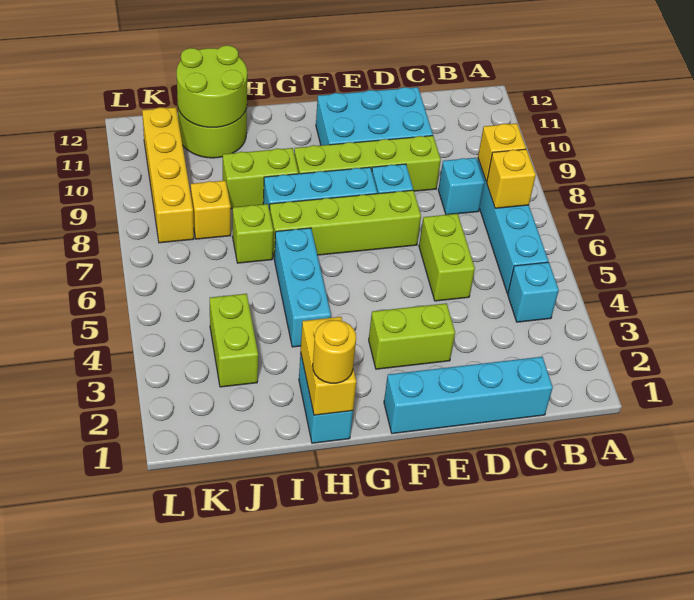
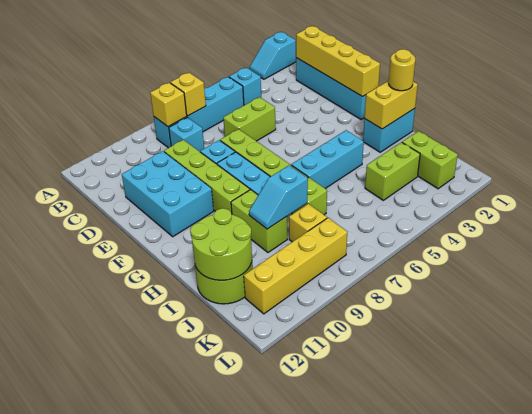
none -> cyan 1x2 slope [250,32,296,79]
none -> yellow 1x4 brick [296,26,380,97]
lime 1x2 brick [369,303,455,369] -> lime 1x2 brick moved to [402,131,458,189]
none -> cyan 1x2 slope [249,166,308,229]

